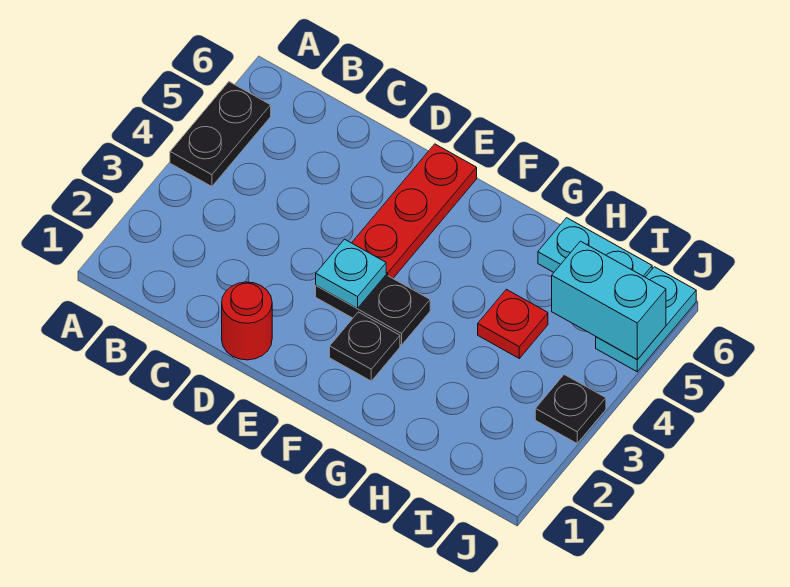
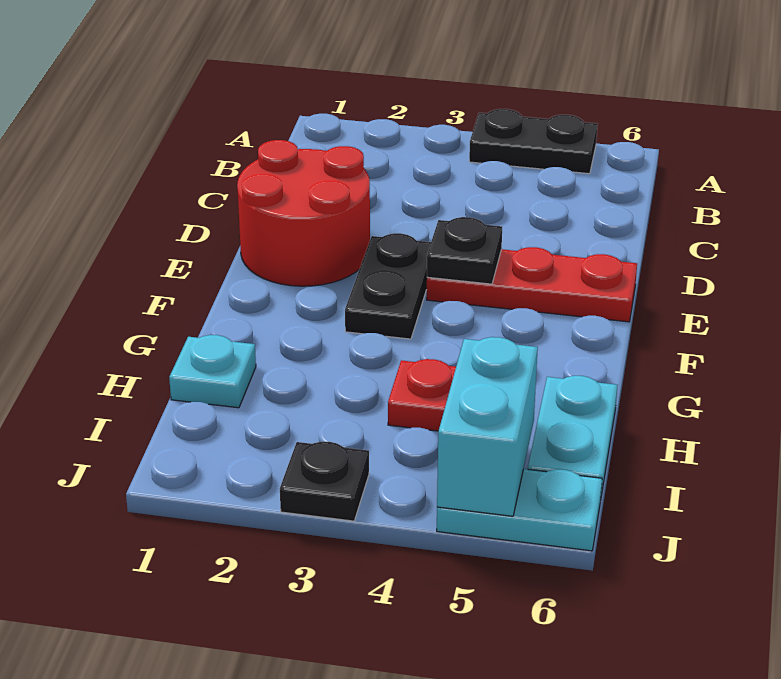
red 1x1 round brick [222,282,272,360] -> red 2x2 round brick [237,140,370,286]
cyan 1x1 plate [316,239,386,308] -> cyan 1x1 plate moved to [169,335,256,408]
black 1x1 plate [330,312,400,381] -> black 1x1 plate moved to [427,217,502,284]

